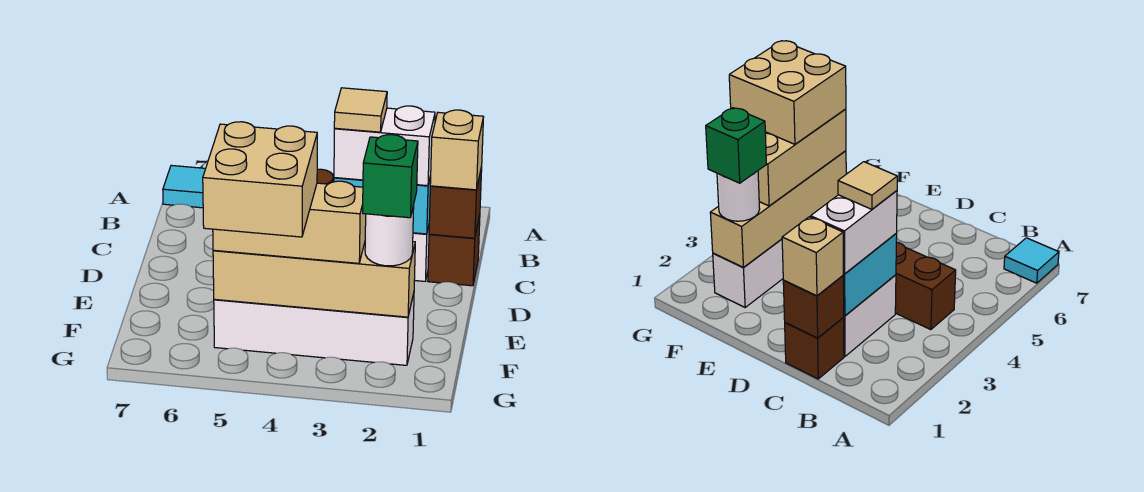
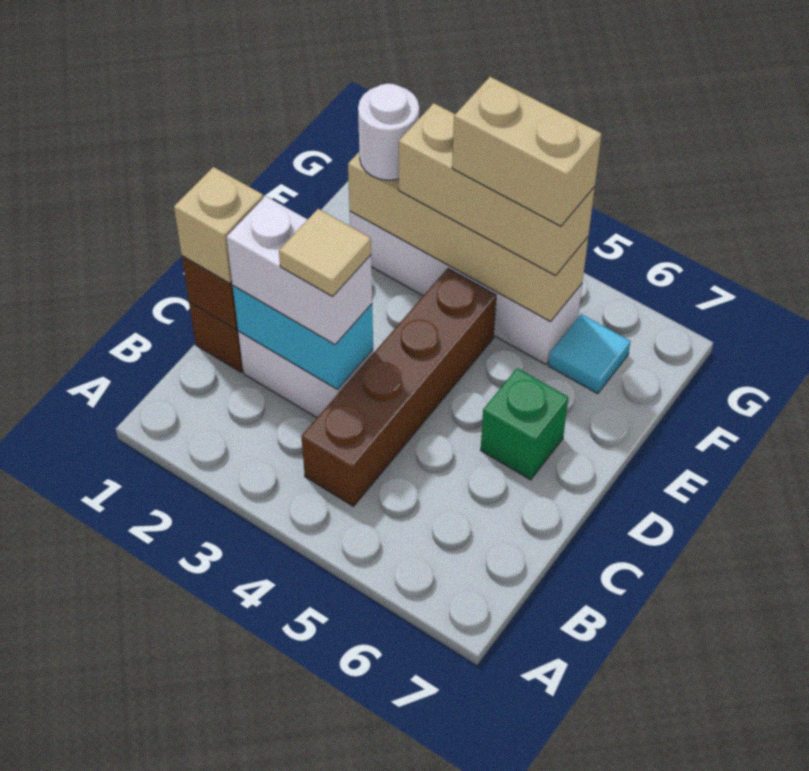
cyan 1x1 tile [163,165,206,208] -> cyan 1x1 tile moved to [548,314,630,394]
green 1x1 brick [363,135,418,218] -> green 1x1 brick moved to [481,368,568,480]
tan 2x2 brick [203,122,317,237] -> tan 1x2 brick [452,77,601,226]

